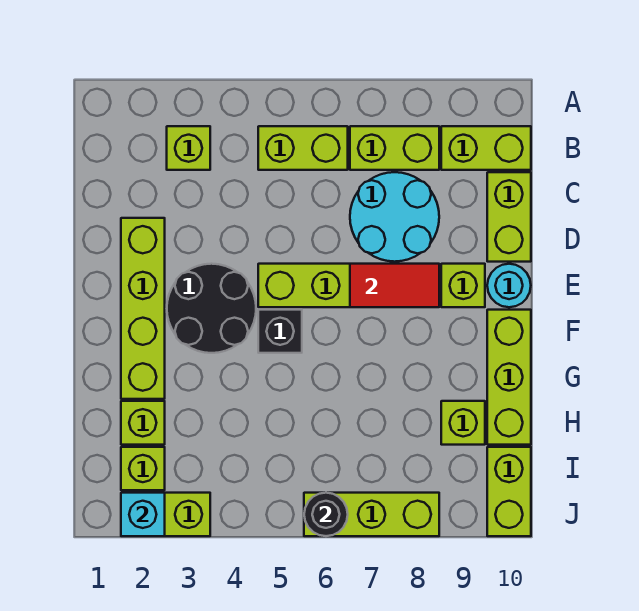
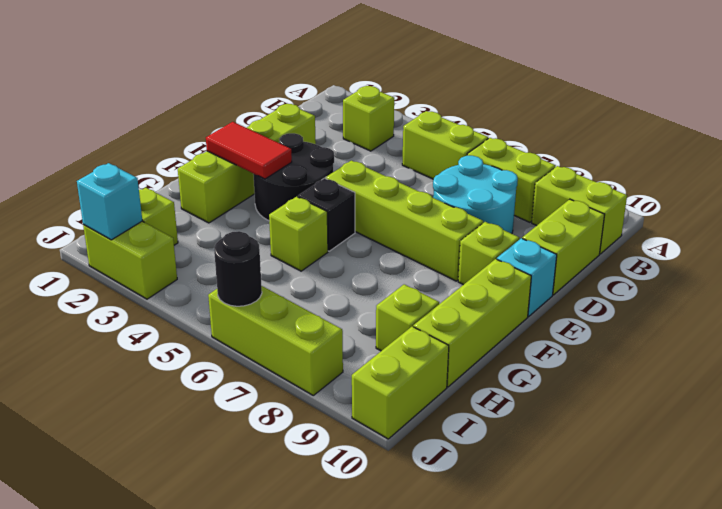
red 1x2 tile [350,264,439,307] -> red 1x2 tile moved to [206,122,292,179]
cyan 1x1 round brick [487,264,531,307] -> cyan 1x1 brick [497,238,557,316]
lime 1x1 brick [121,401,165,445] -> lime 1x1 brick moved to [269,197,328,271]

